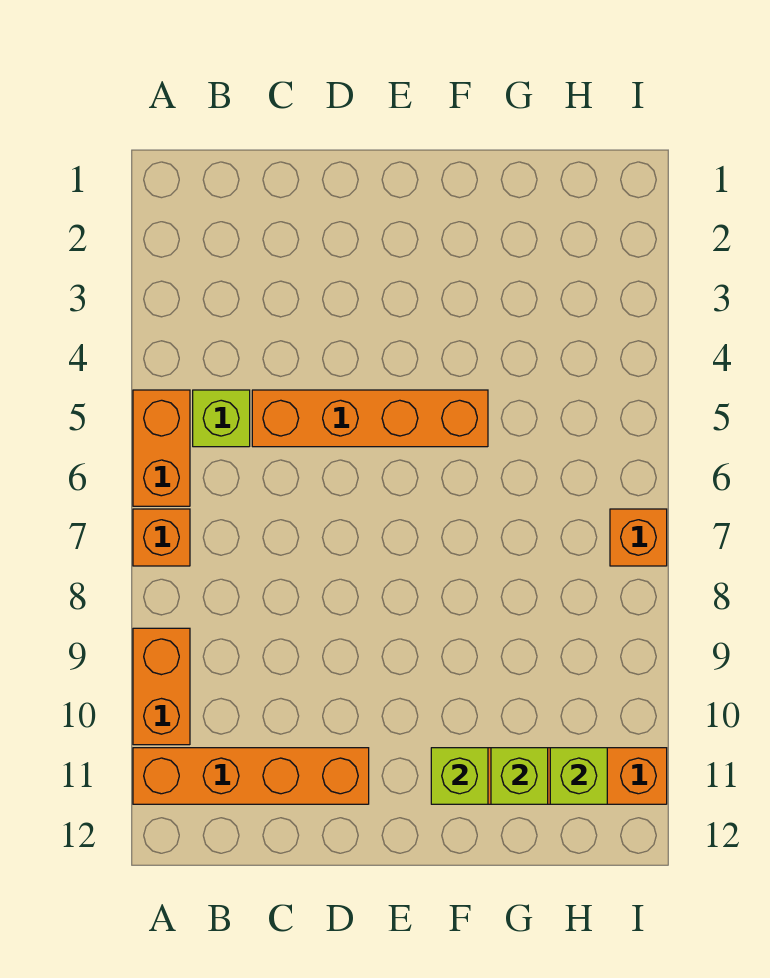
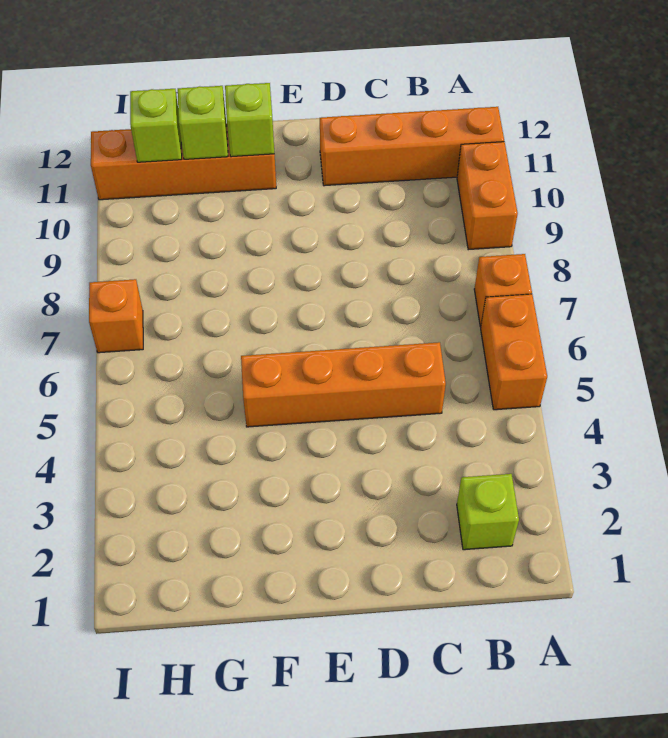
lime 1x1 brick [193,390,250,447] -> lime 1x1 brick moved to [457,474,519,550]

